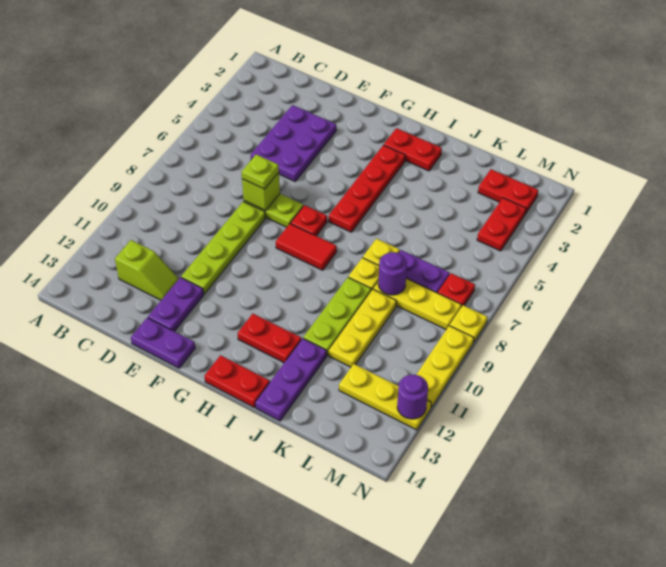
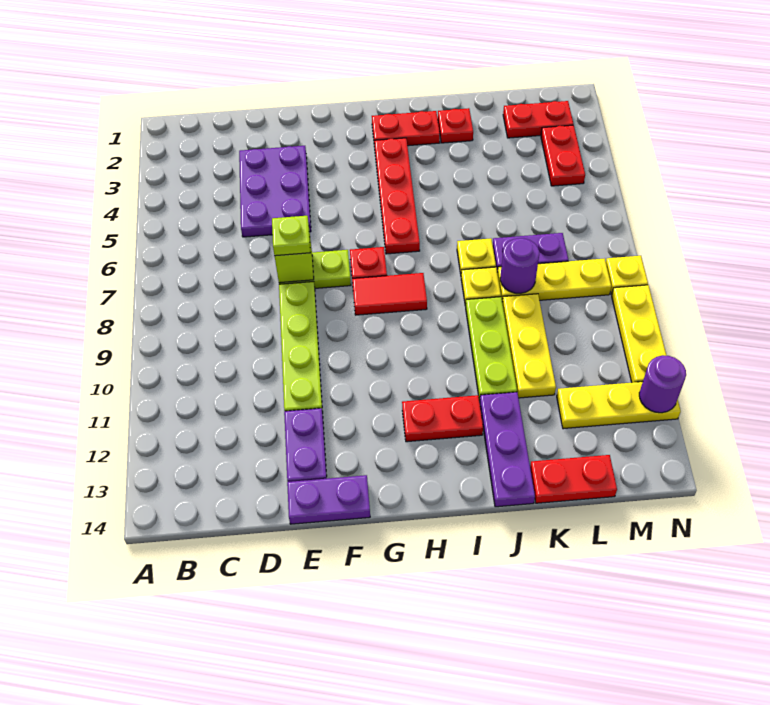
lime 1x2 slope [115,240,179,300] -> none
red 1x2 plate [205,355,270,407] -> red 1x2 plate moved to [530,455,617,503]
red 1x1 plate [438,273,475,307] -> red 1x1 plate moved to [438,108,473,143]

